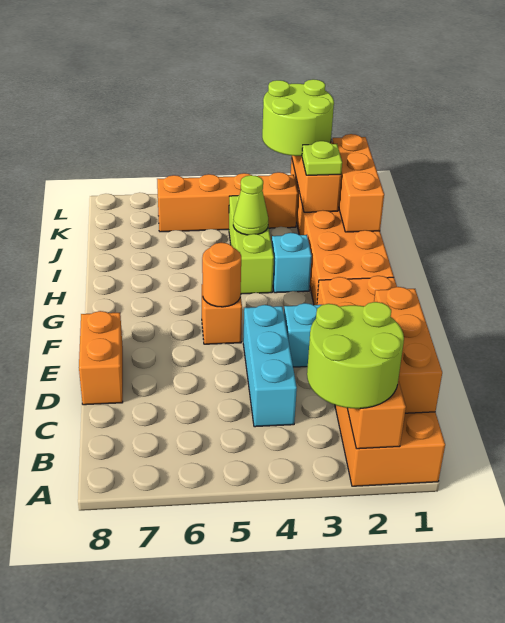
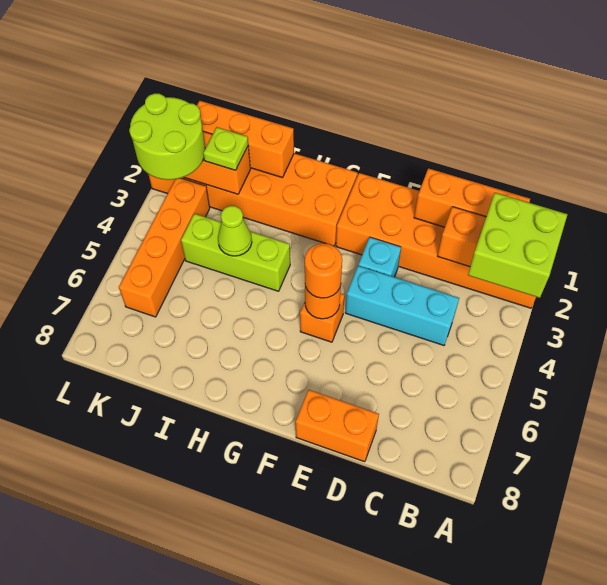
lime 2x2 round brick [307,302,404,409] -> lime 2x2 brick [468,193,568,298]
none -> orange 1x1 round brick [305,243,342,298]
cyan 1x1 brick [272,233,312,293] -> none

